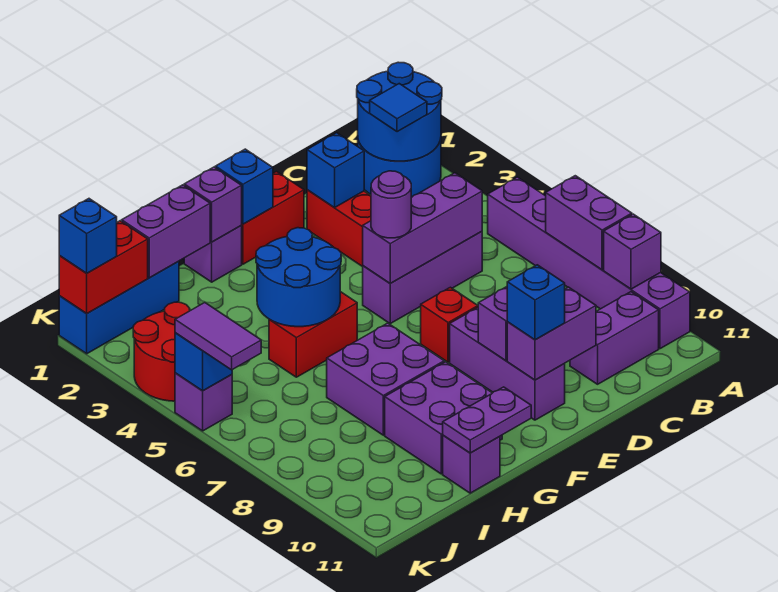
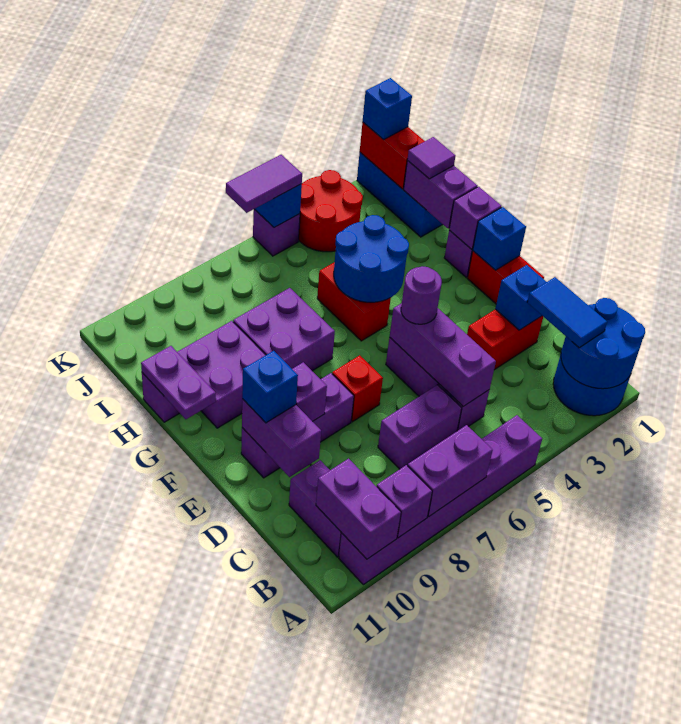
none -> purple 1x2 brick [316,459,401,559]
blue 1x1 tile [370,84,427,132] -> blue 1x2 tile [527,277,607,348]
none -> purple 1x2 brick [378,385,462,469]
none -> purple 1x1 tile [407,137,455,179]

